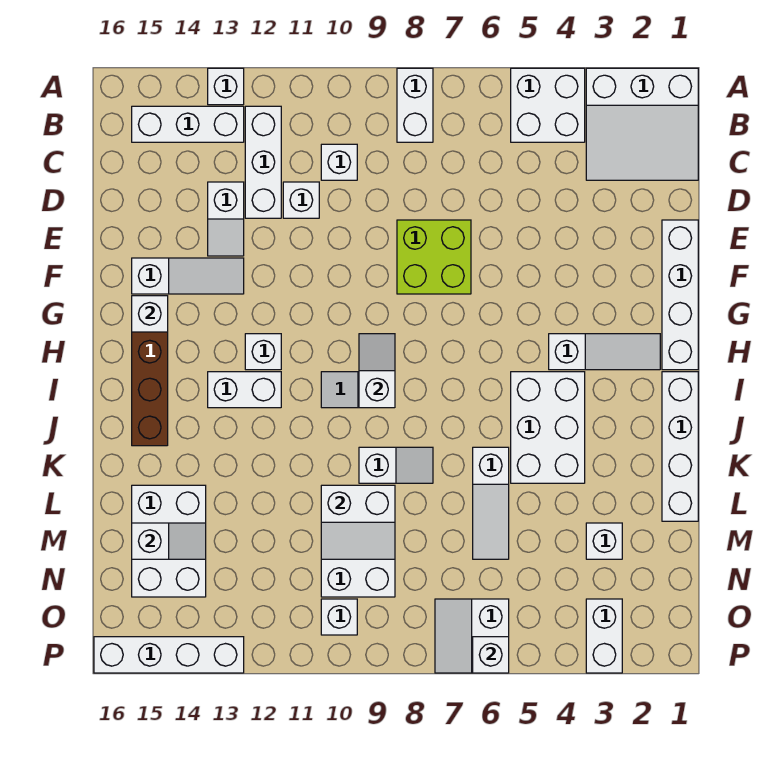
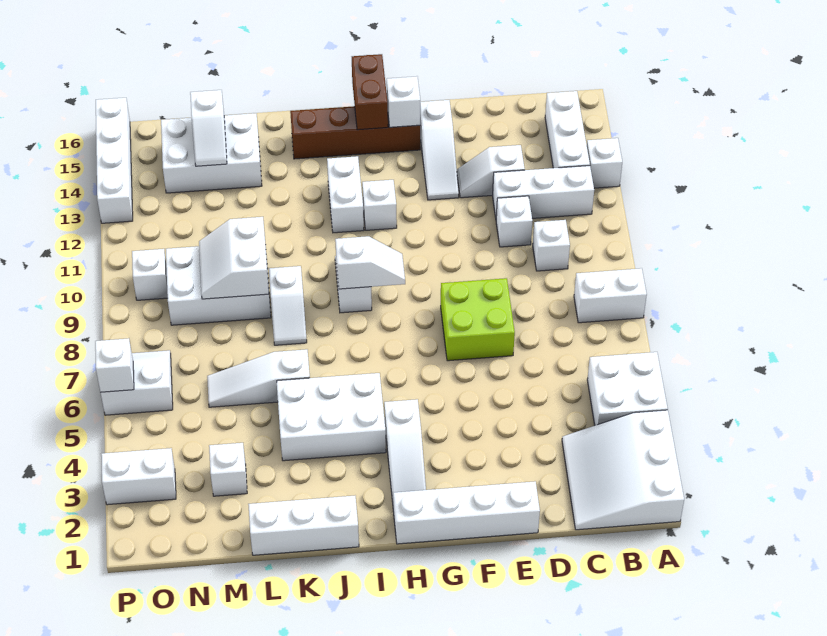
none -> brown 1x2 brick [352,54,388,130]
white 1x4 brick [662,372,698,521] -> white 1x3 brick [248,496,359,555]

